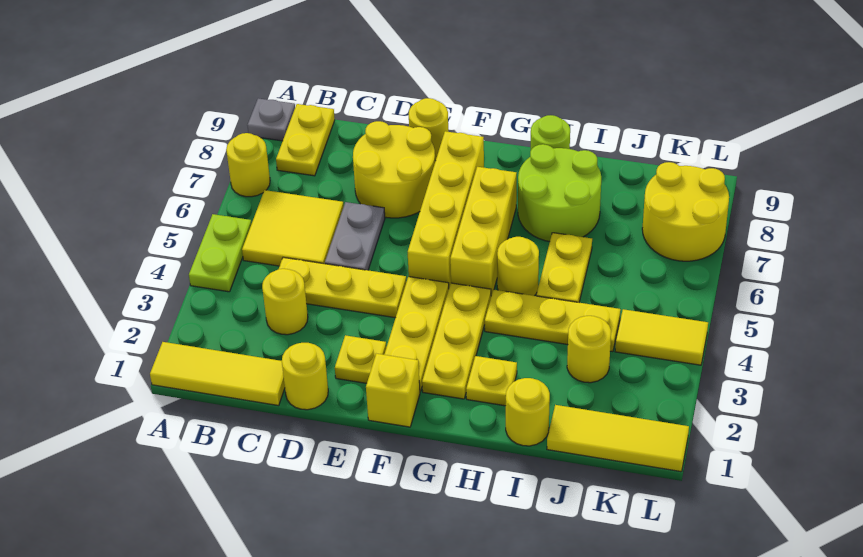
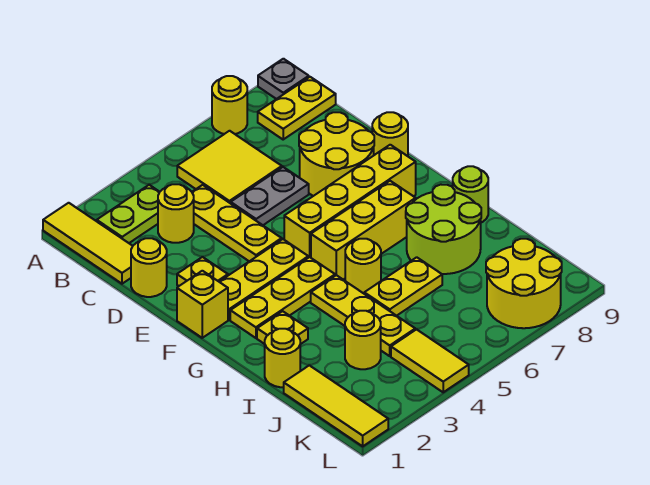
lime 1x2 plate [189,214,252,292] -> lime 1x2 plate moved to [97,185,159,243]

